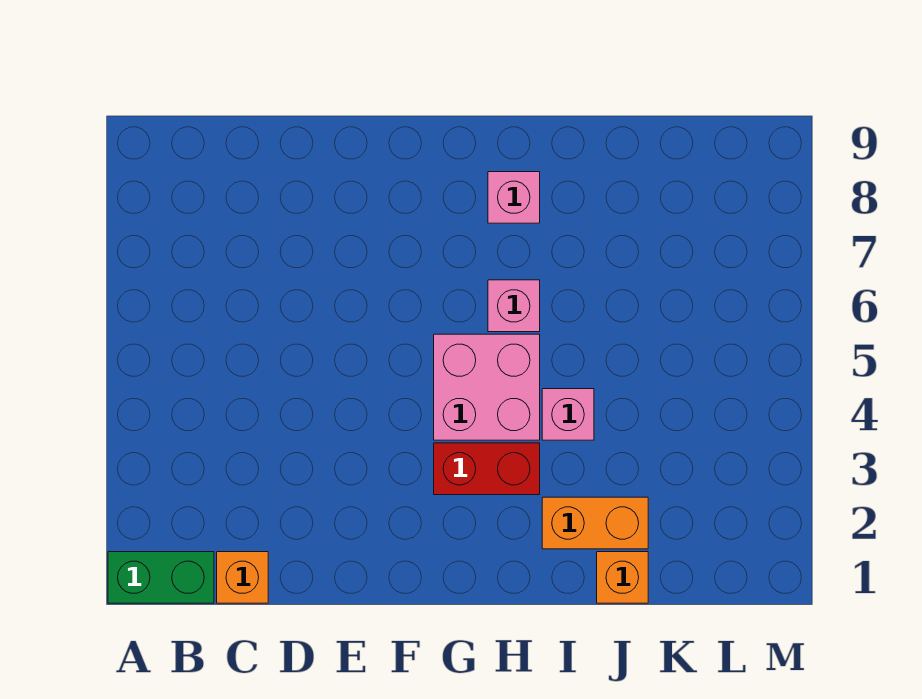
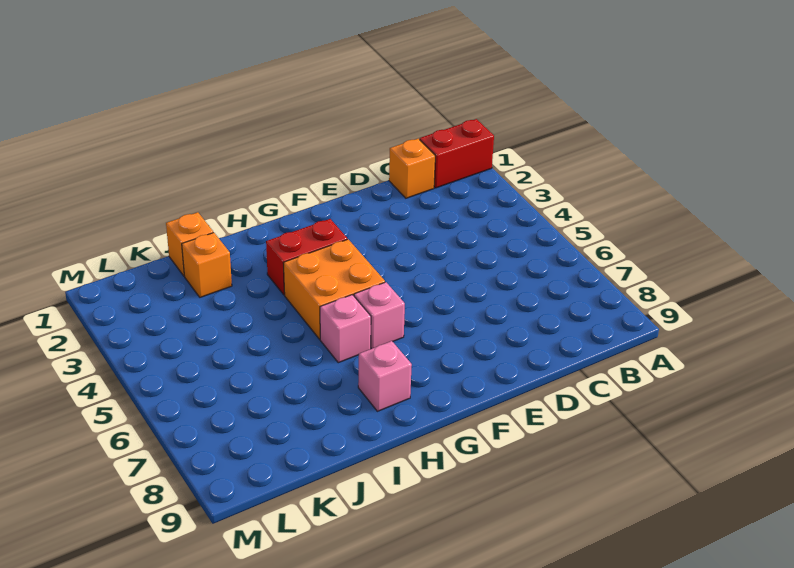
green 1x2 brick [108,552,214,603] -> red 1x2 brick [420,119,494,188]
pink 2x2 brick [434,334,540,440] -> orange 2x2 brick [284,239,385,339]
orange 1x2 brick [542,497,648,549] -> orange 1x1 brick [182,233,232,297]
pink 1x1 brick [542,389,594,440] -> pink 1x1 brick moved to [354,282,405,349]

